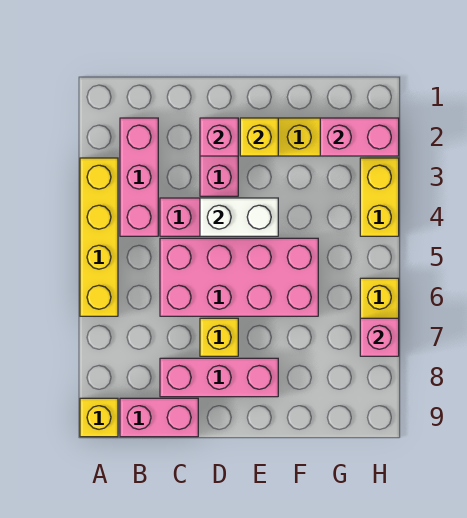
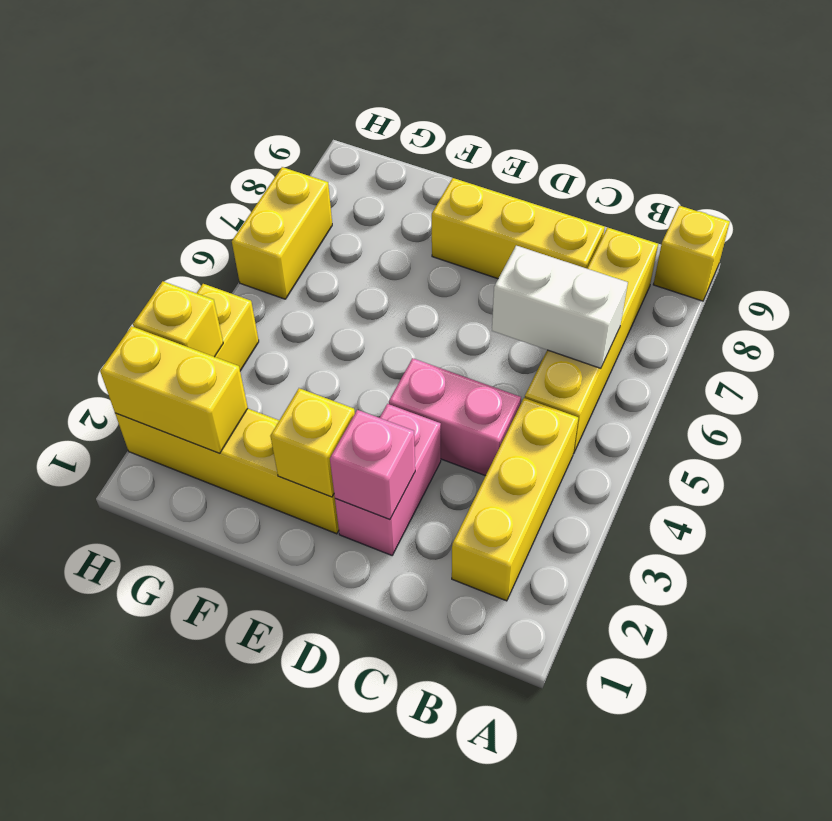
yellow 1x4 brick [80,158,118,316] -> yellow 1x4 brick moved to [525,227,658,453]
pink 1x3 brick [120,118,158,236] -> yellow 1x3 brick [452,398,578,601]
pink 1x2 brick [120,398,198,437] -> none
pink 2x4 brick [160,238,318,316] -> none
pink 1x3 brick [160,358,278,397] -> yellow 1x3 brick [432,178,605,279]
white 1x2 brick [200,198,278,236] -> white 1x2 brick moved to [492,246,628,368]
yellow 1x1 brick [200,318,238,356] -> yellow 1x1 brick moved to [133,281,223,357]
pink 1x2 brick [320,118,399,156] -> yellow 1x2 brick [100,326,248,453]
pink 1x1 brick [360,318,399,356] -> none

